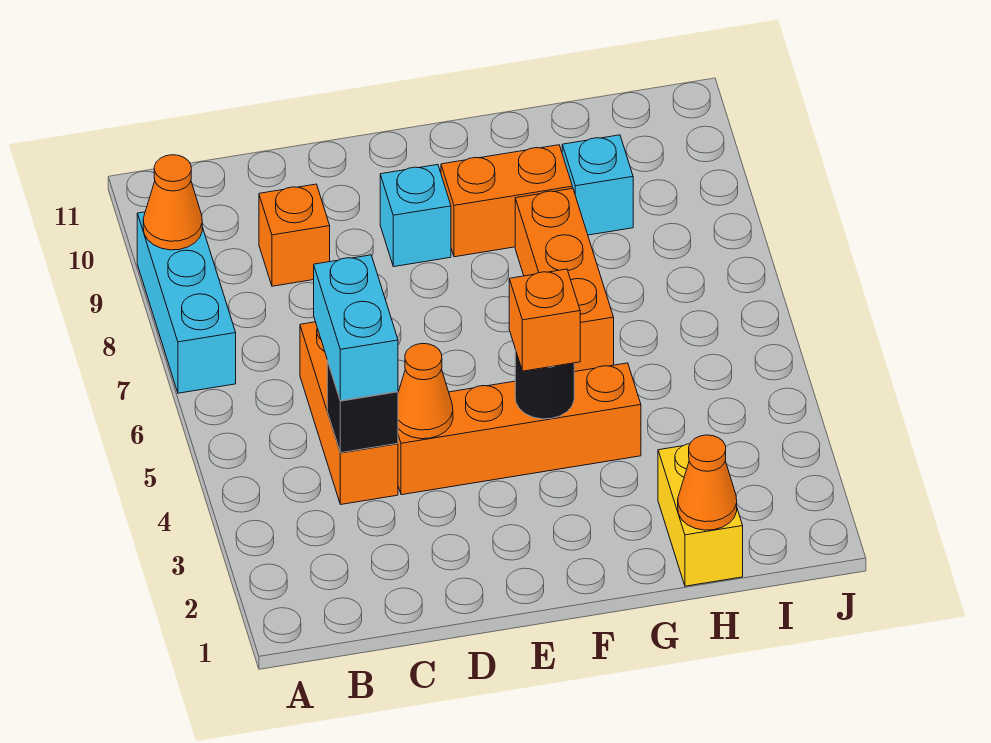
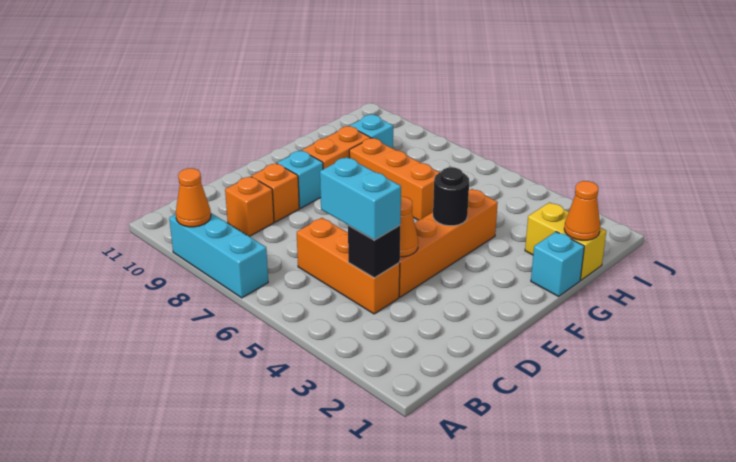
orange 1x1 brick [509,269,580,371] -> orange 1x1 brick moved to [252,163,299,222]
none -> cyan 1x1 brick [531,232,584,296]

